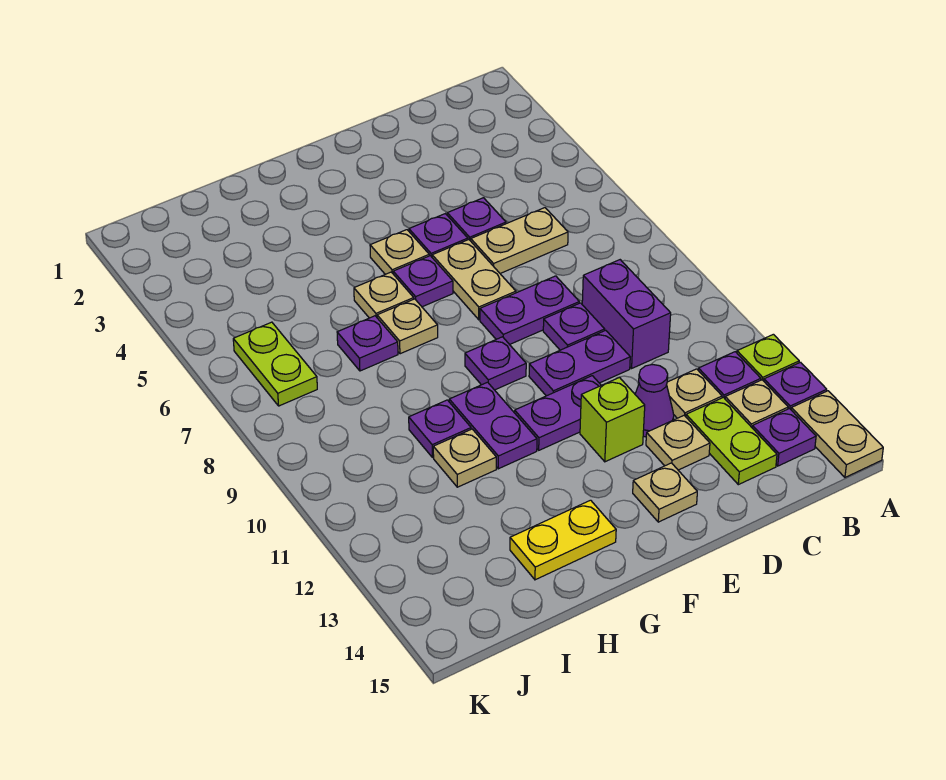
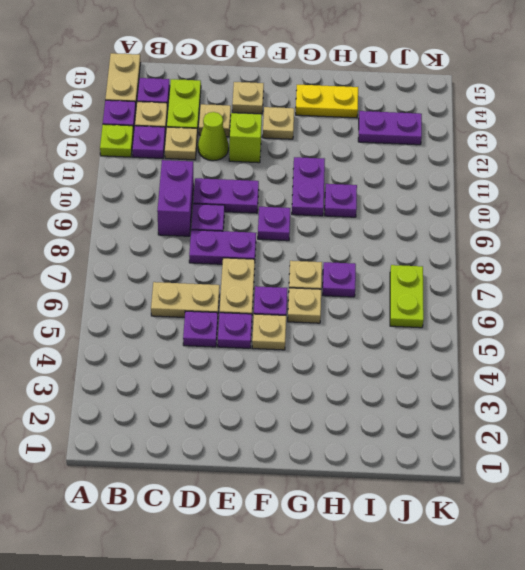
purple 1x1 cone [635,365,674,437] -> lime 1x1 cone [198,112,228,161]
purple 1x2 plate [515,376,601,450] -> purple 1x2 plate moved to [358,111,422,145]
tan 1x1 plate [433,429,496,487] -> tan 1x1 plate moved to [263,107,294,139]

